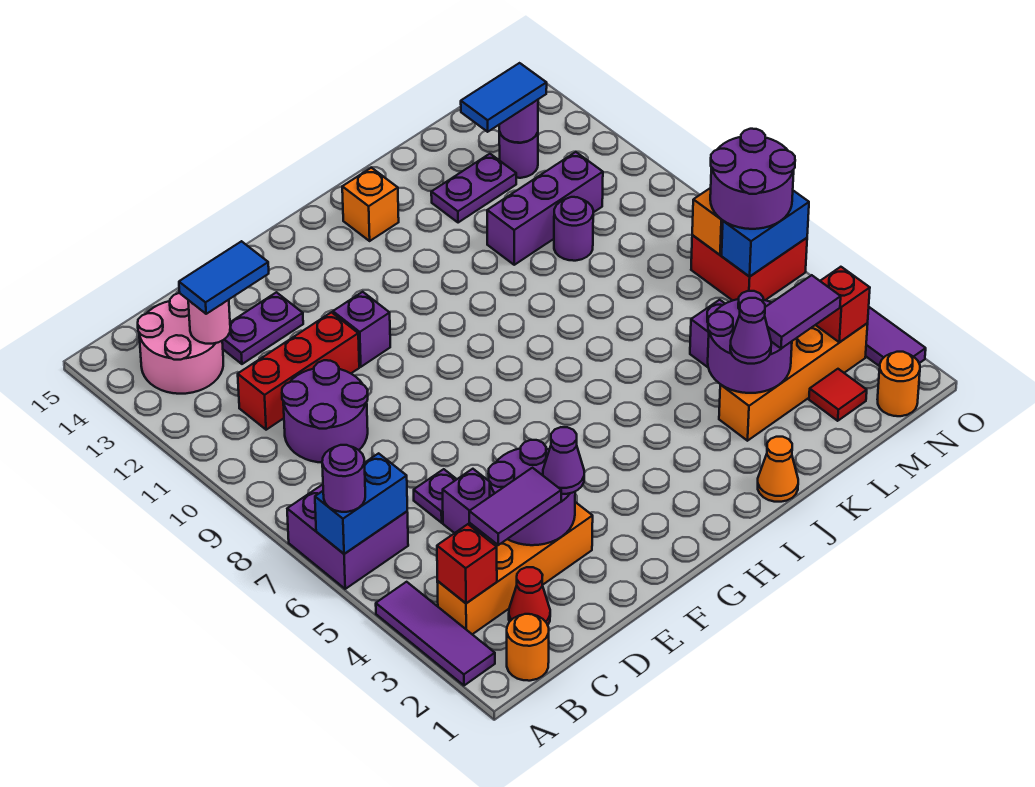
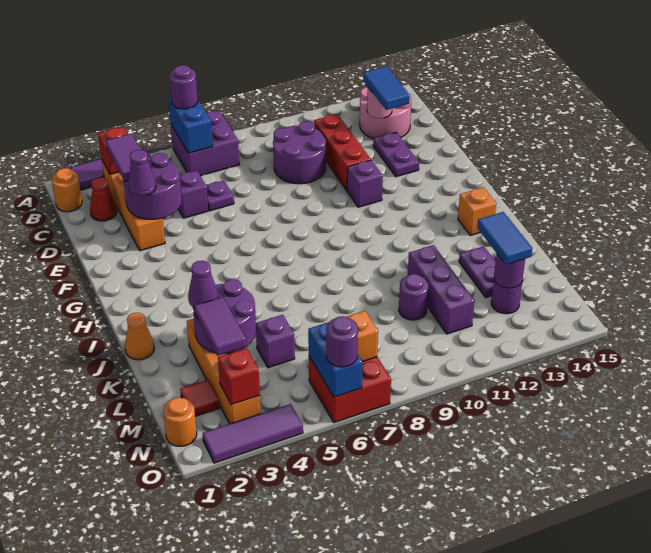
purple 2x2 round brick [710,129,795,229] -> purple 1x1 round brick [326,316,358,367]

